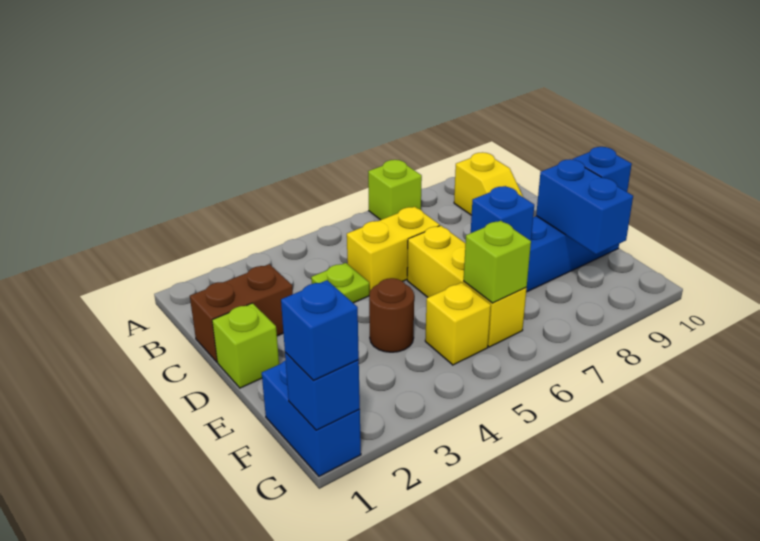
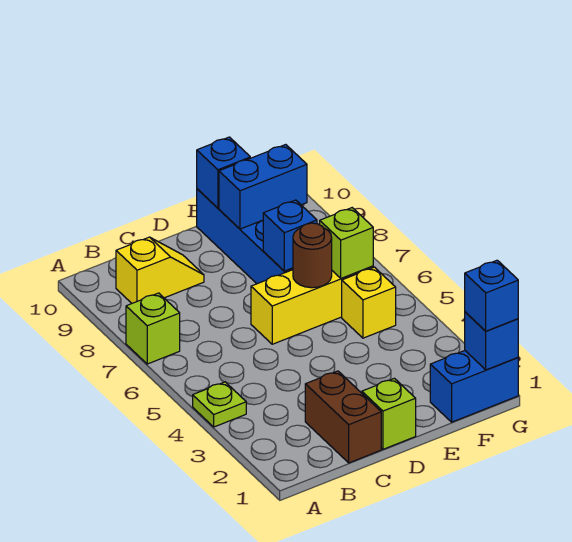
lime 1x1 plate [311,263,369,303] -> lime 1x1 plate moved to [193,382,246,427]
yellow 1x2 brick [347,207,440,293] -> none
brown 1x1 round brick [369,278,414,352] -> brown 1x1 round brick moved to [293,223,332,288]

